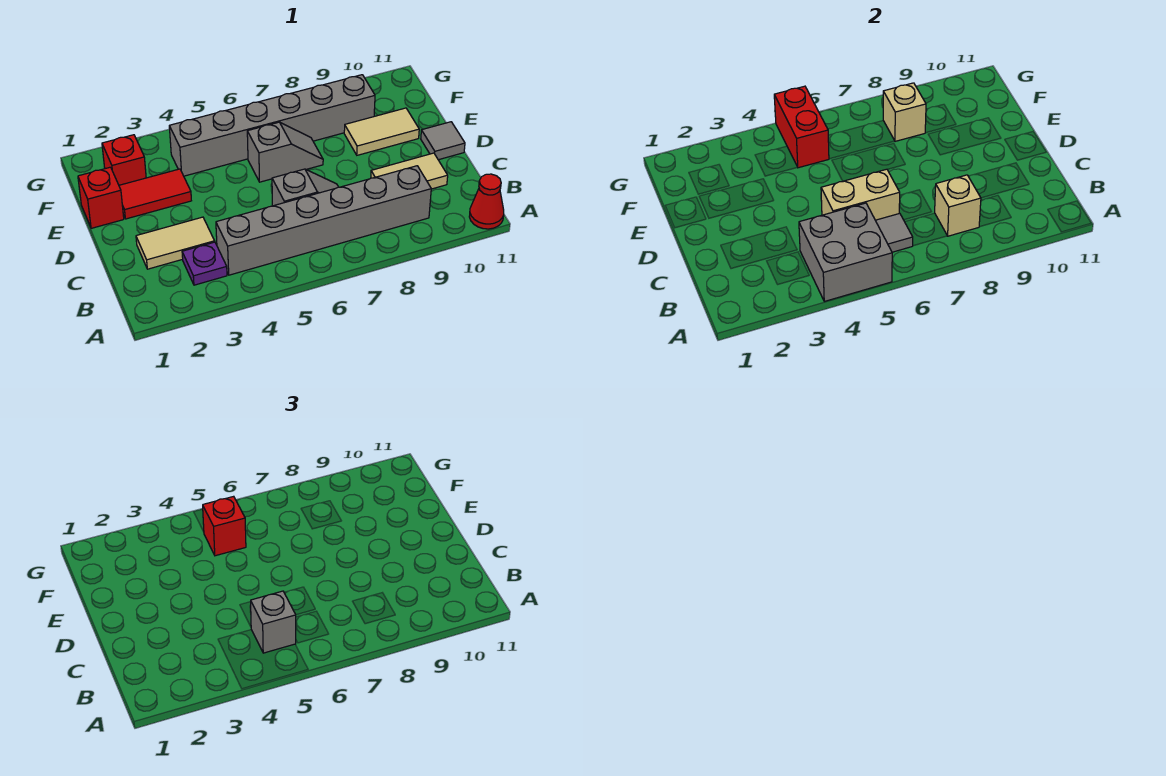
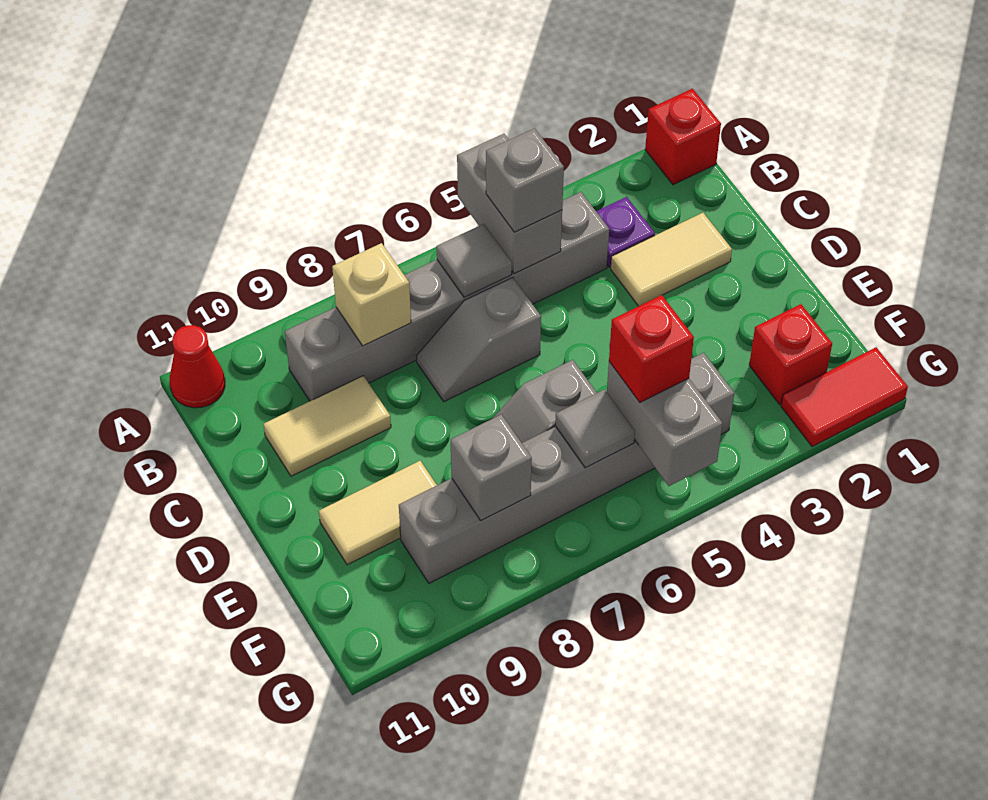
grey 2x2 brick [799,203,892,301] -> grey 1x2 brick [457,134,562,274]
tan 1x2 brick [821,169,900,220] -> none
grey 1x1 tile [421,122,465,160] -> grey 1x1 tile moved to [555,389,635,468]
red 1x1 brick [78,167,124,228] -> red 1x1 brick moved to [645,89,721,185]
red 1x2 tile [119,169,191,219] -> red 1x2 tile moved to [781,347,908,447]
red 1x2 brick [774,86,829,168] -> grey 1x2 brick [607,362,723,486]
tan 1x1 brick [883,83,926,141] -> grey 1x1 brick [451,414,532,521]

